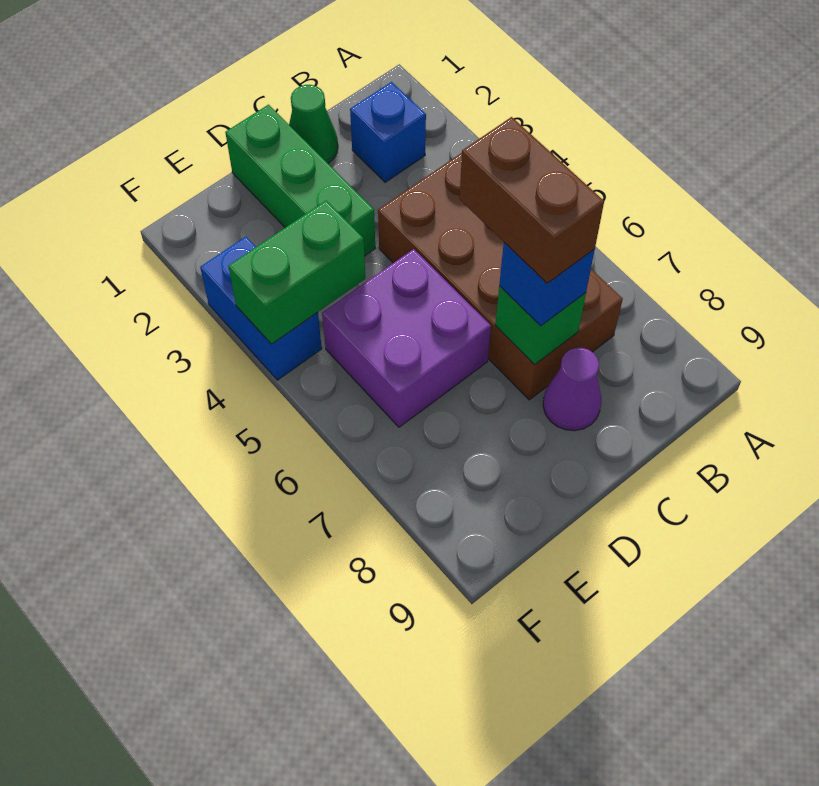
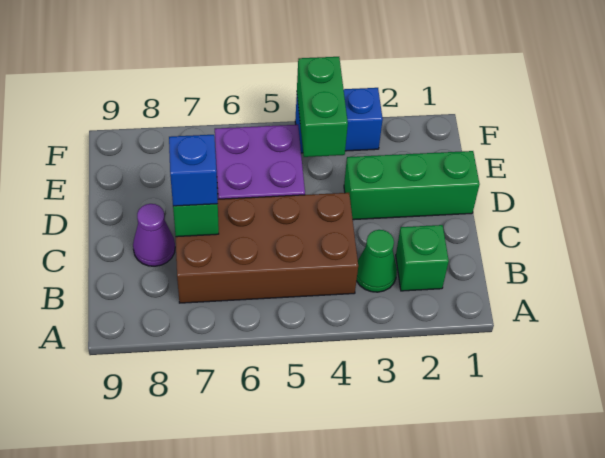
blue 1x1 brick [350,82,426,182] -> green 1x1 brick [396,225,449,291]
green 1x1 cone [289,85,338,163] -> green 1x1 cone moved to [356,230,397,292]
brown 1x2 brick [460,117,604,283] -> none

